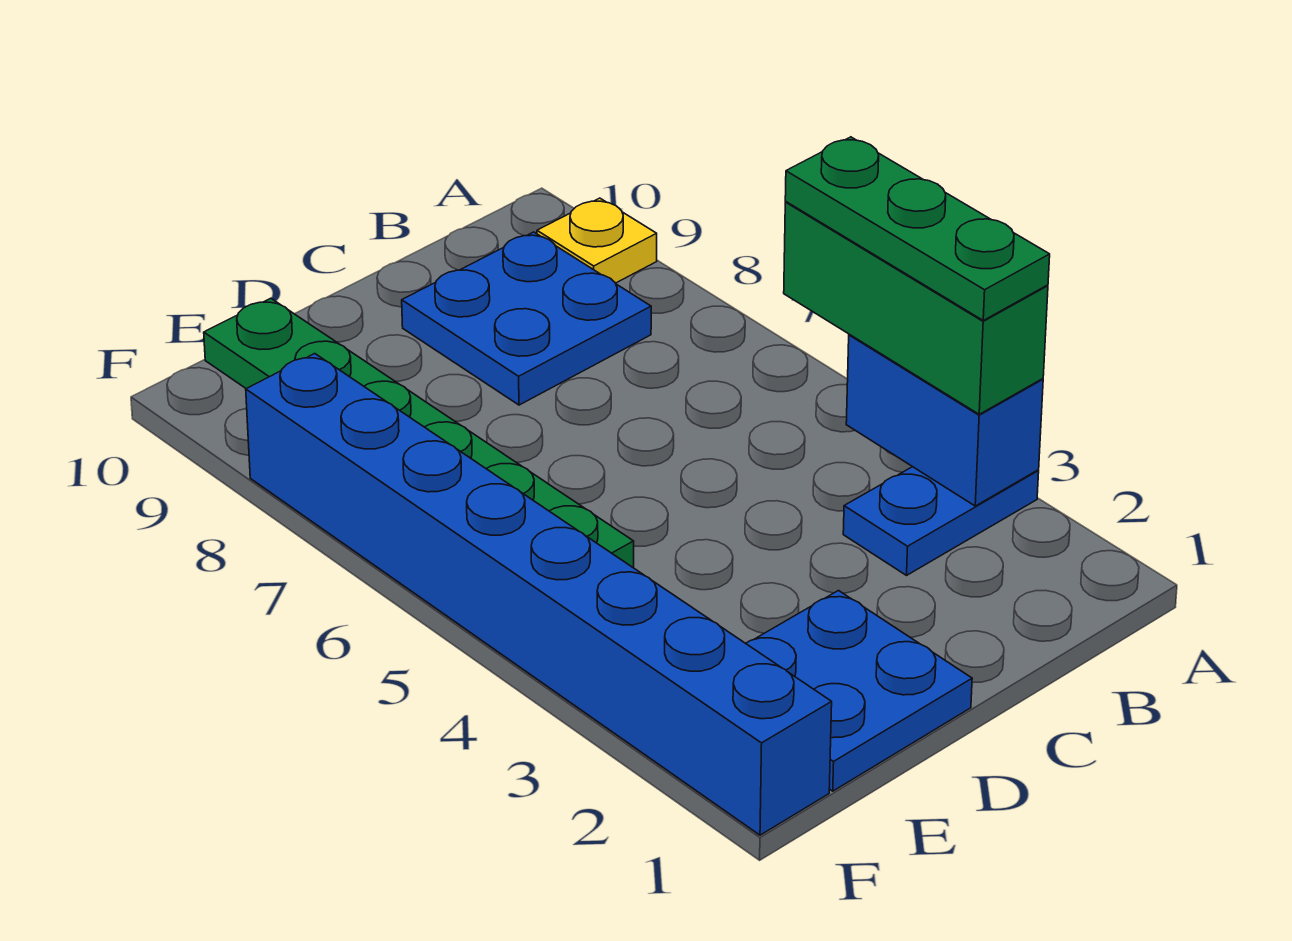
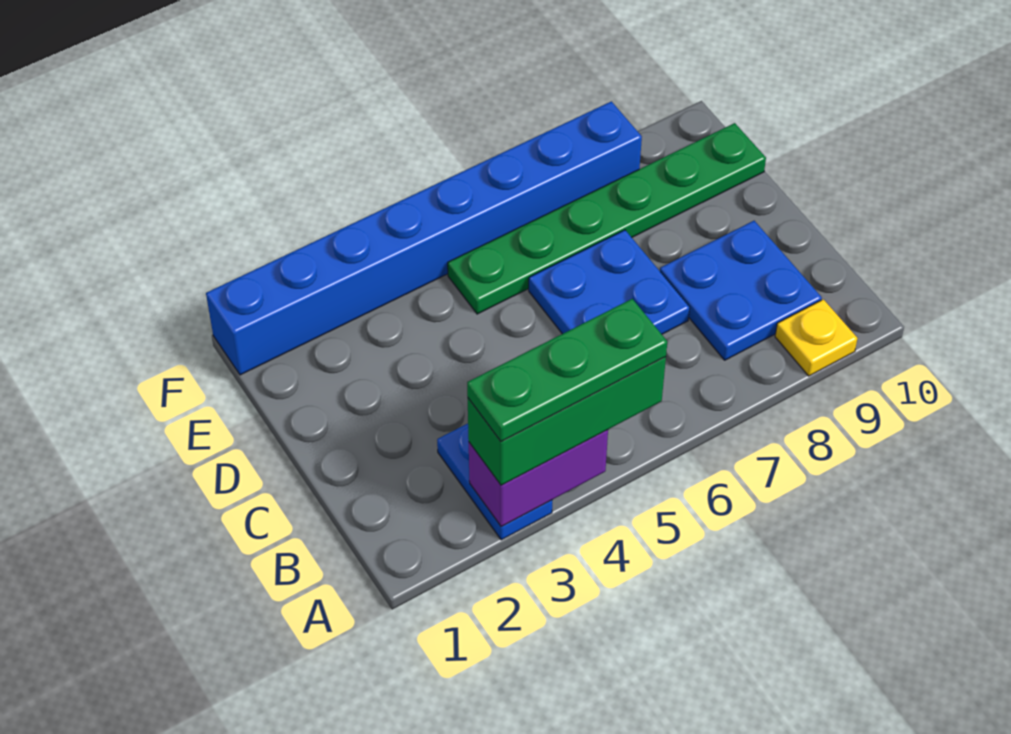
blue 1x2 brick [846,334,1043,506] -> purple 1x2 brick [469,430,608,526]
blue 2x2 plate [746,591,972,791] -> blue 2x2 plate moved to [529,230,690,334]

